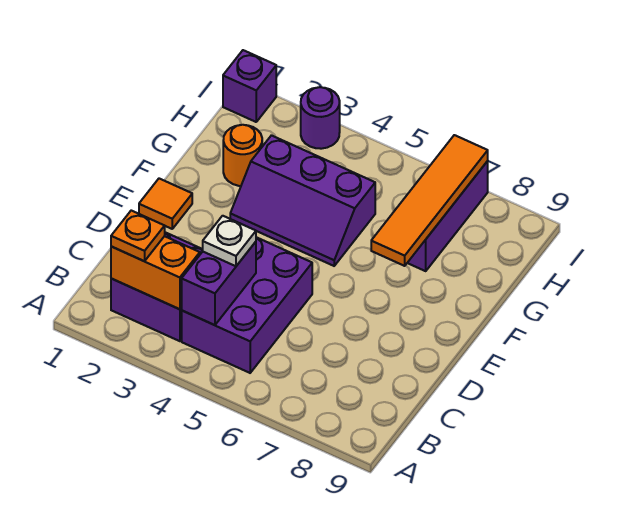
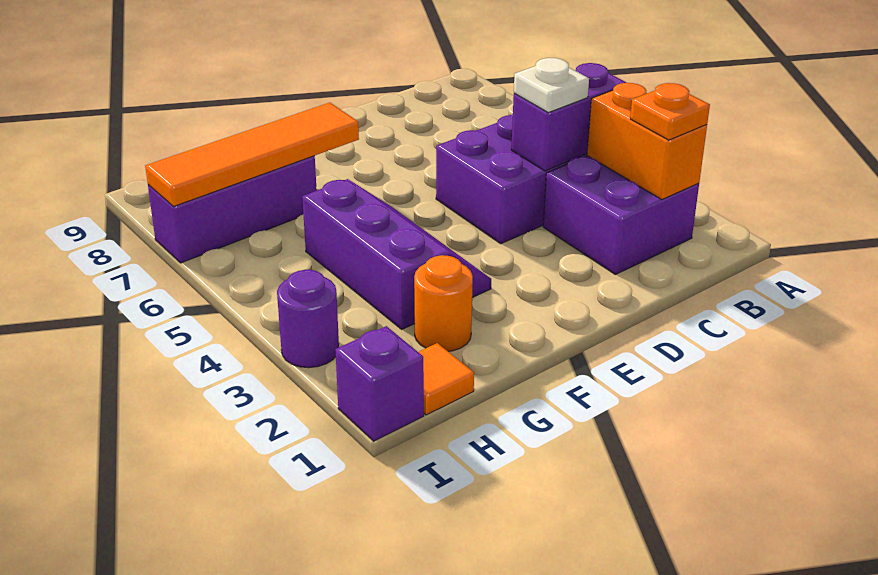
orange 1x1 tile [139,179,192,229] -> orange 1x1 tile moved to [419,343,474,415]

